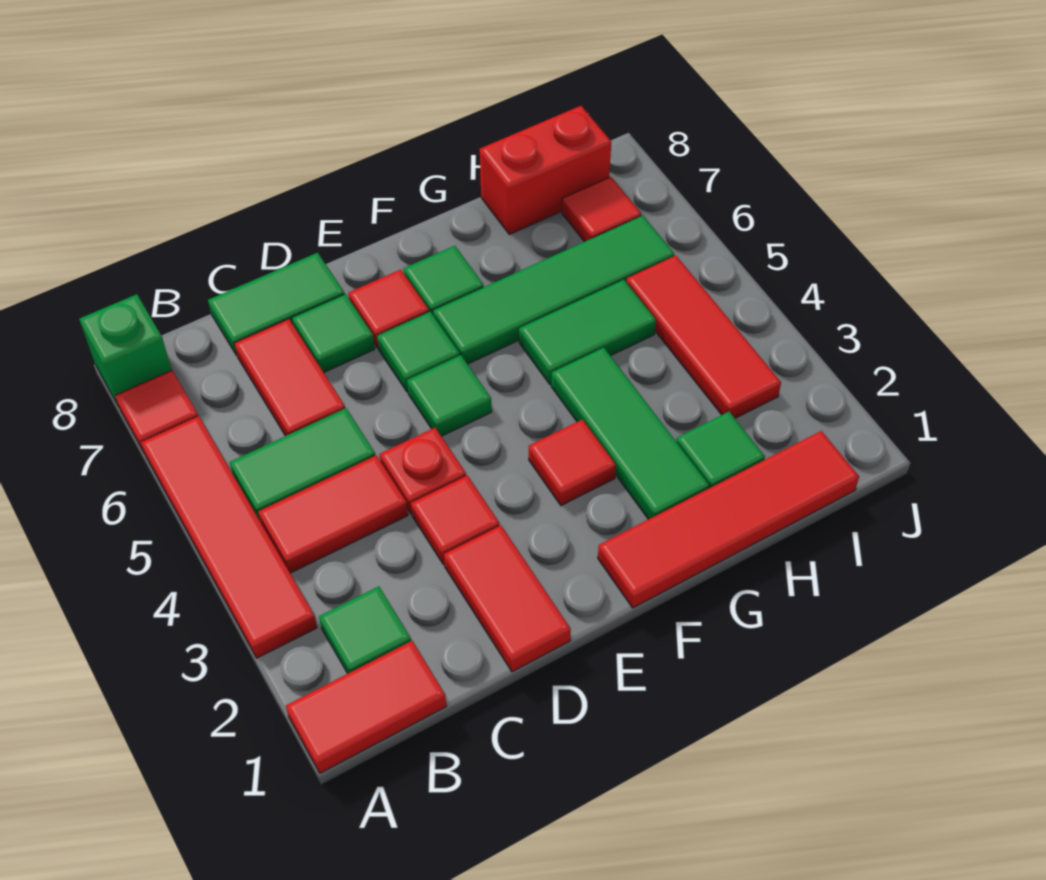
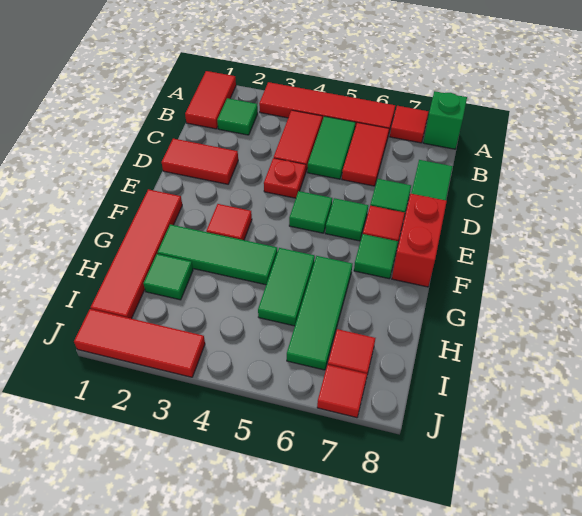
red 1x2 tile [234,319,345,436] -> red 1x2 tile turned to [342,123,389,186]
red 1x1 tile [411,476,500,564] -> red 1x1 tile moved to [317,365,367,418]
green 1x4 tile [433,216,674,364] -> green 1x3 tile [287,256,352,370]
red 1x2 brick [480,106,611,234] -> red 1x2 brick moved to [392,194,447,287]
red 1x3 tile [626,256,781,418] -> red 1x3 tile moved to [74,309,205,377]

